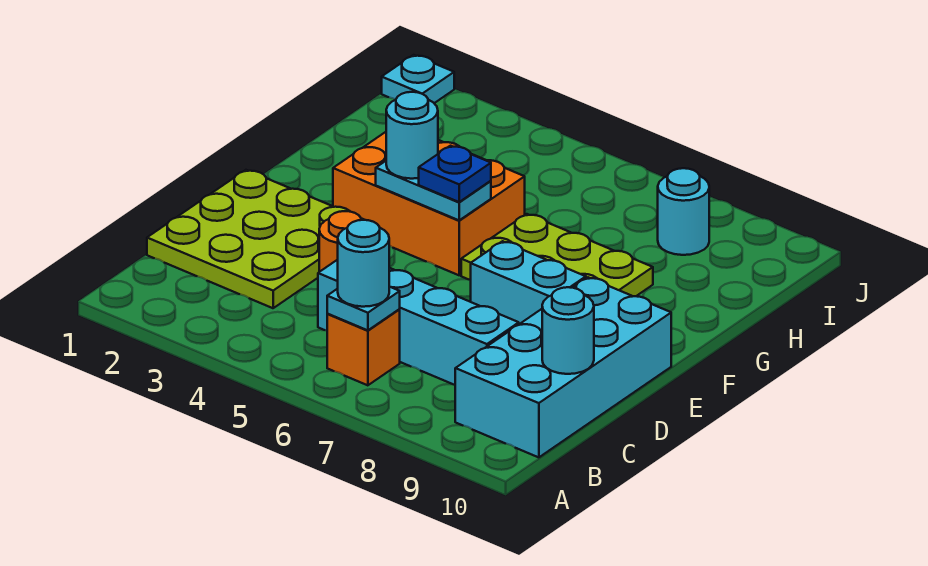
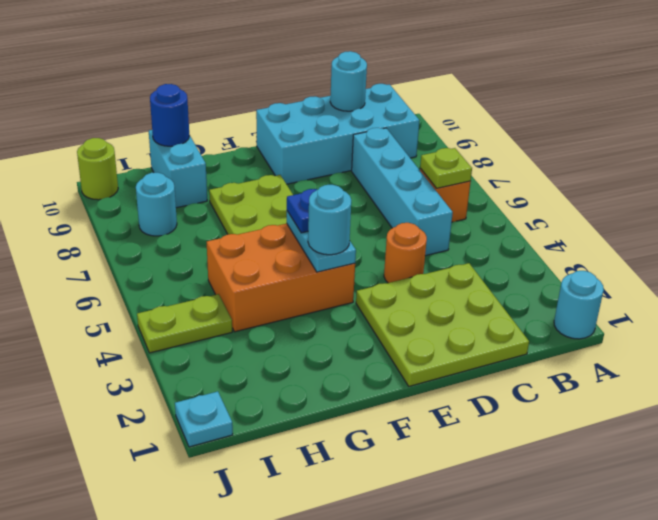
cyan 1x1 plate [327,287,400,330] -> lime 1x1 plate [420,148,472,188]
cyan 1x1 round brick [338,220,389,307] -> cyan 1x1 round brick moved to [554,271,604,339]
cyan 1x2 brick [471,241,586,324] -> cyan 1x2 brick moved to [149,130,207,208]
orange 2x3 brick [333,132,525,275] -> orange 2x3 brick turned to [207,223,355,332]
none -> blue 1x1 round brick [150,84,189,146]
none -> lime 1x2 plate [137,294,232,353]
none -> lime 1x1 round brick [77,138,118,200]

